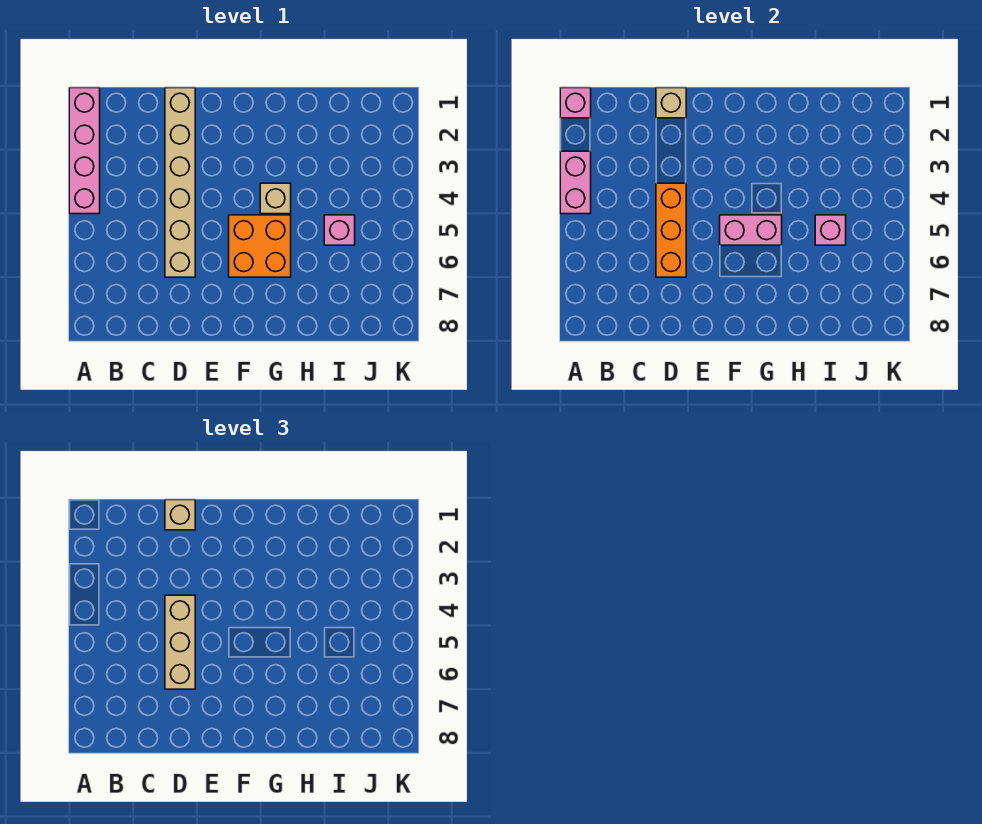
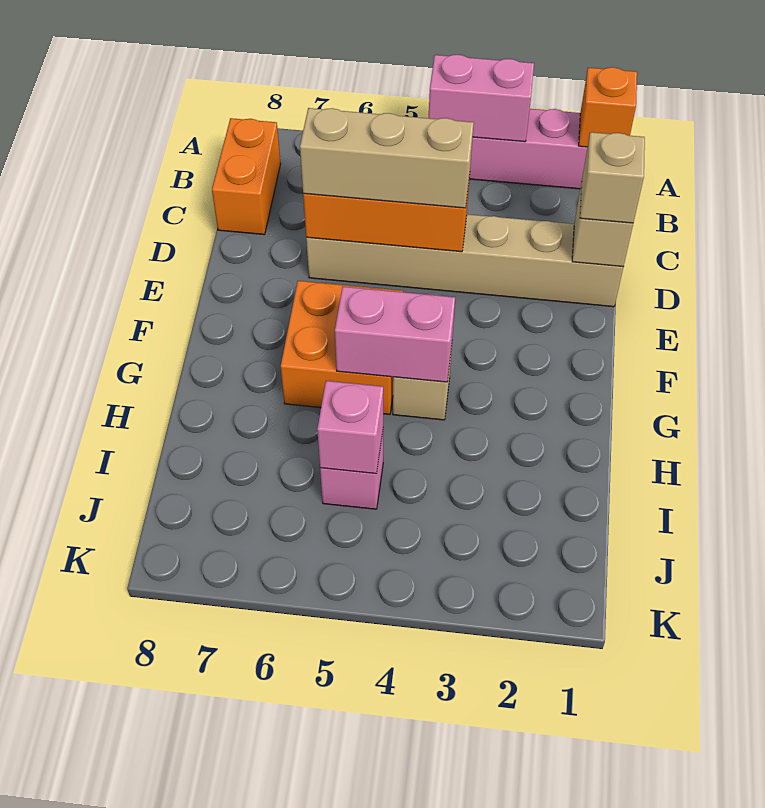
pink 1x1 brick [560,88,591,118] -> orange 1x1 brick [579,67,637,147]
none -> orange 1x2 brick [212,118,280,235]
pink 1x2 brick [720,215,782,245] -> pink 1x2 brick turned to [335,287,455,382]

